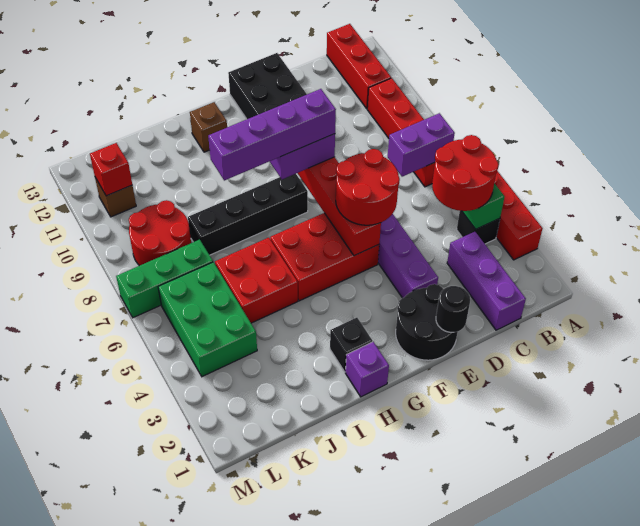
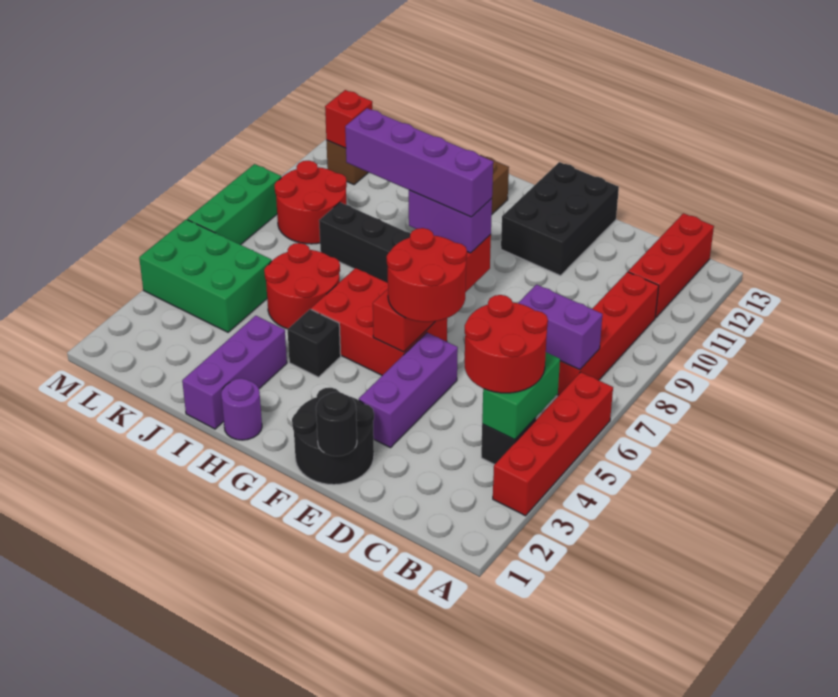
purple 1x3 brick [447,232,526,330] -> purple 1x3 brick moved to [182,316,287,429]
purple 1x1 brick [346,342,389,397] -> purple 1x1 round brick [221,378,262,440]
black 1x1 brick [330,318,372,372] -> black 1x1 brick moved to [288,309,341,377]
red 2x2 brick [215,238,298,323] -> red 2x2 round brick [264,243,340,329]
green 2x3 brick [158,262,257,377] -> green 2x3 brick turned to [139,219,272,332]
green 1x3 brick [116,240,213,318] -> green 1x3 brick turned to [187,164,281,245]

